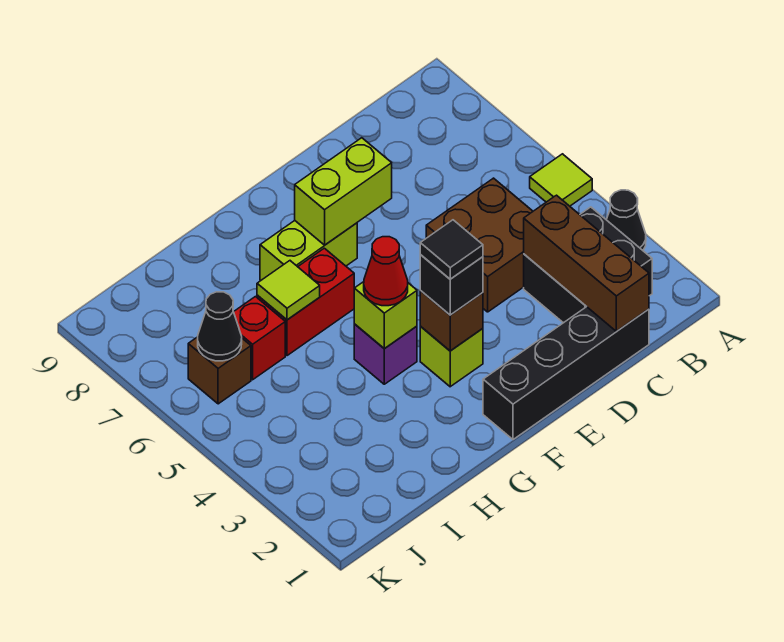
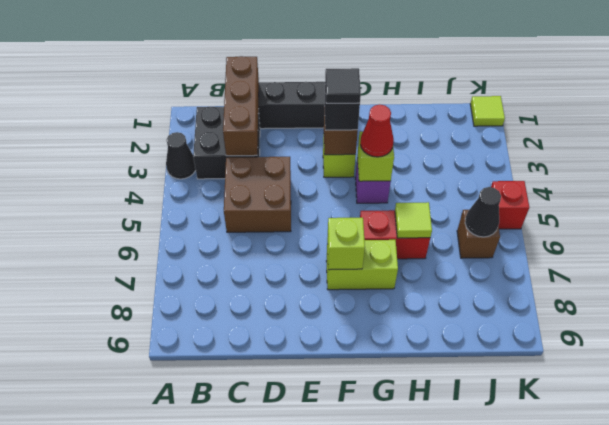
lime 1x1 tile [530,154,592,206] -> lime 1x1 tile moved to [470,96,505,126]
lime 1x2 brick [295,138,392,245] -> lime 1x1 brick [327,218,365,270]
red 1x1 brick [234,297,285,380] -> red 1x1 brick moved to [491,181,529,229]

